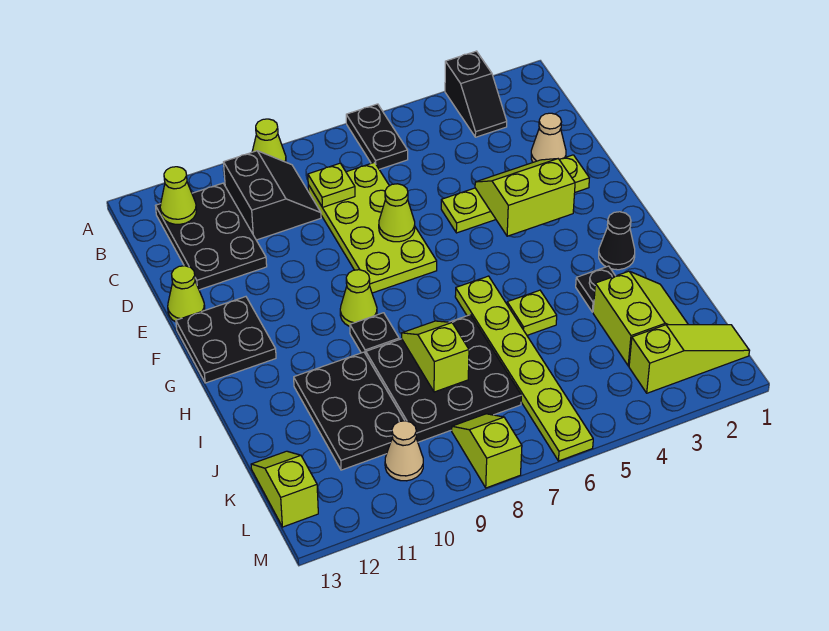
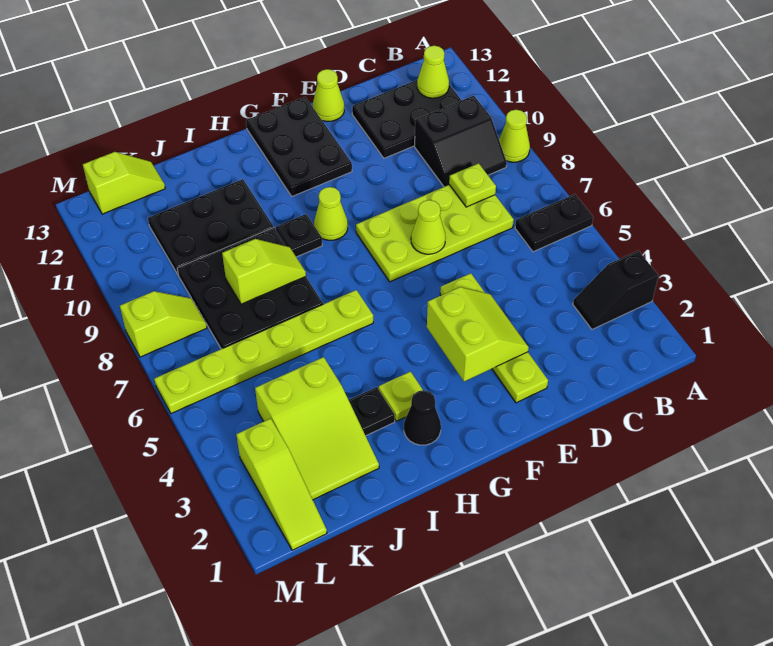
tan 1x1 cone [531,113,566,162] -> none
black 2x2 plate [176,297,276,383] -> black 2x3 plate [246,97,352,196]
lime 1x1 plate [507,290,557,335] -> lime 1x1 plate moved to [379,372,423,421]
lime 2x2 slope [593,271,688,366] -> lime 2x3 slope [255,357,379,500]
tan 1x1 cone [385,421,423,481] -> none

